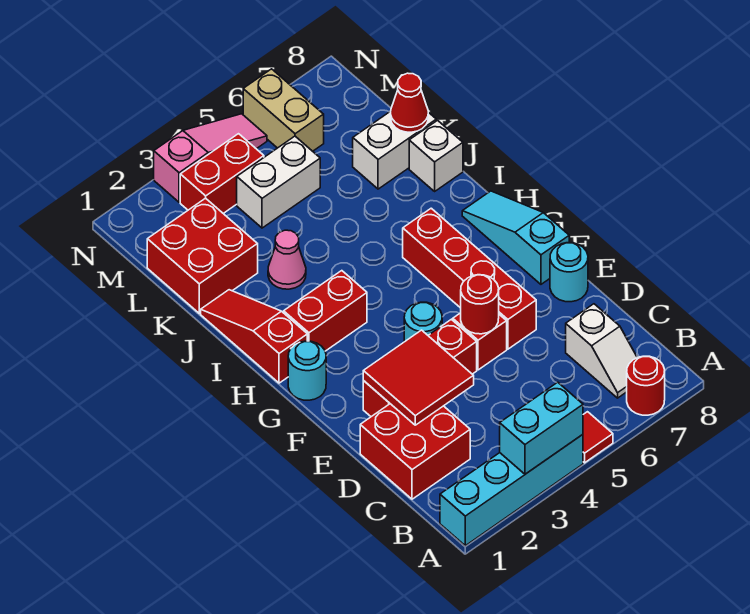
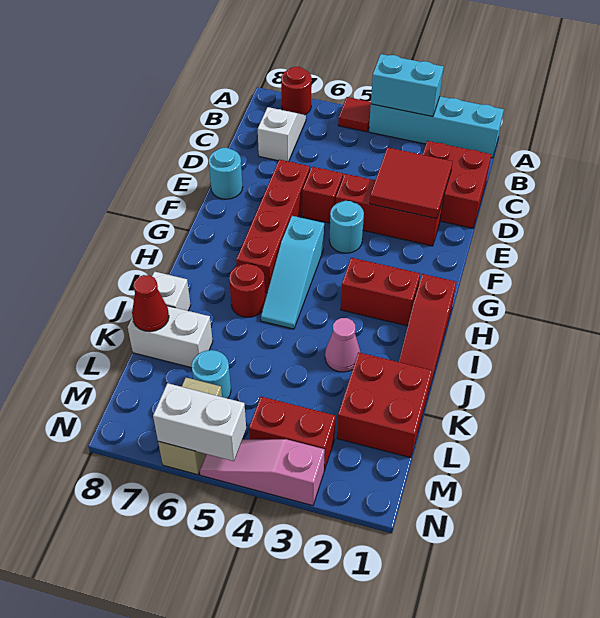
red 1x1 round brick [461,275,499,334] -> red 1x1 round brick moved to [229,264,265,317]
cyan 1x3 slope [462,191,569,284] -> cyan 1x3 slope moved to [261,216,324,329]
cyan 1x1 round brick [288,341,326,400] -> cyan 1x1 round brick moved to [192,350,231,398]
white 1x2 brick [237,136,320,228] -> white 1x2 brick moved to [153,383,246,461]

